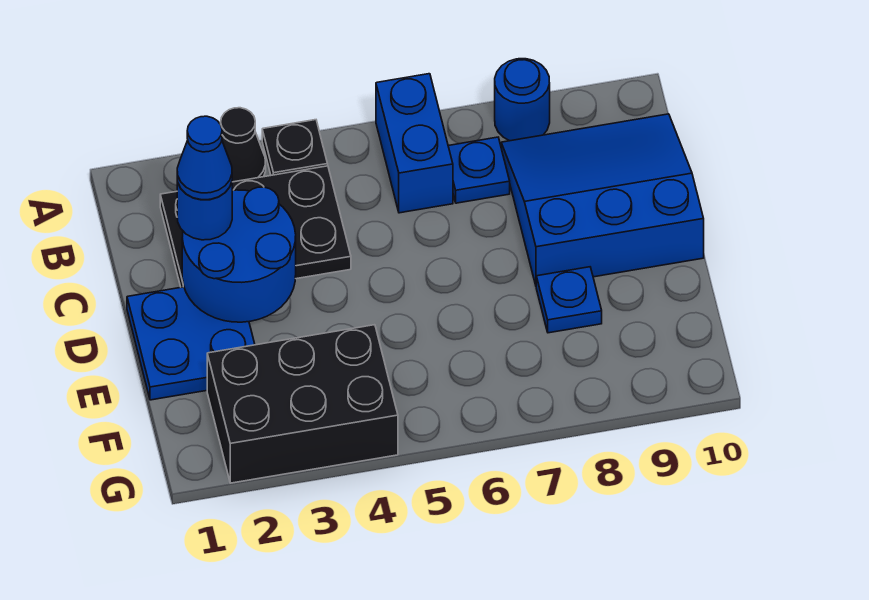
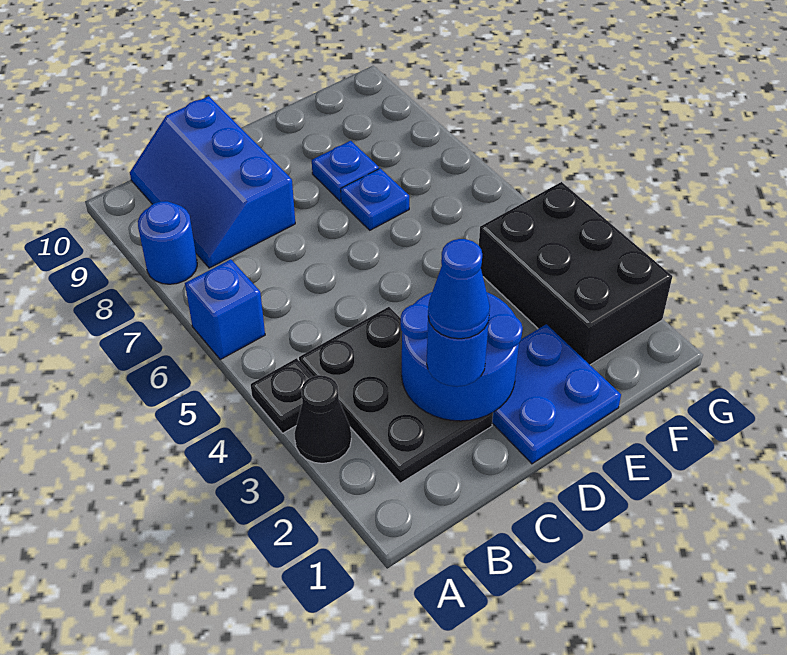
blue 1x2 brick [376,74,453,213] -> blue 1x1 brick [185,259,265,359]
blue 1x1 plate [448,137,510,203] -> blue 1x1 plate moved to [341,168,409,230]
blue 3x3 slope [501,114,704,285] -> blue 2x3 slope [130,96,295,268]

